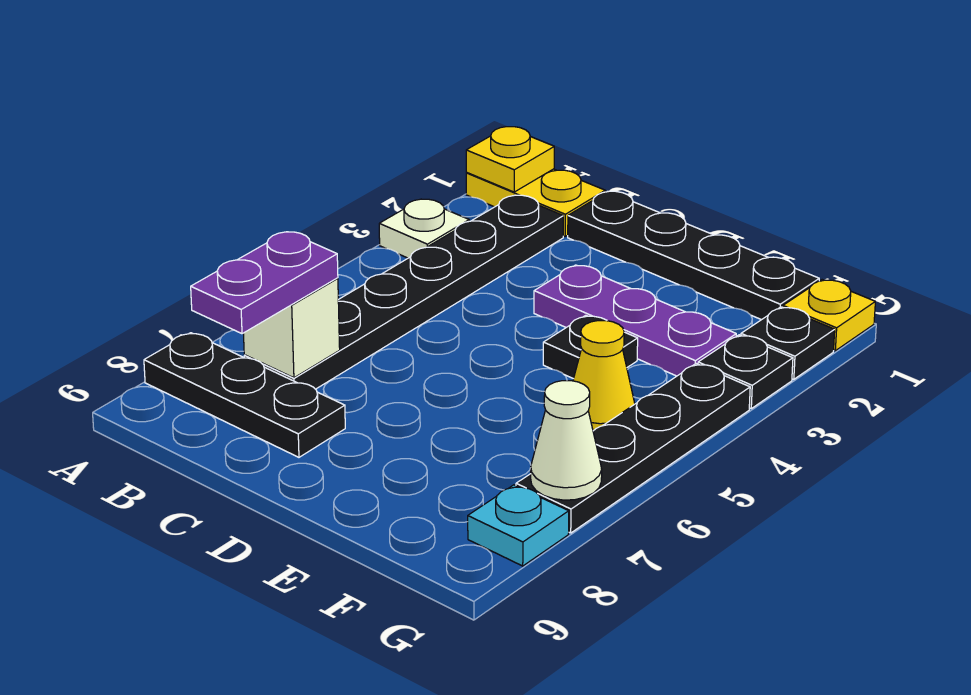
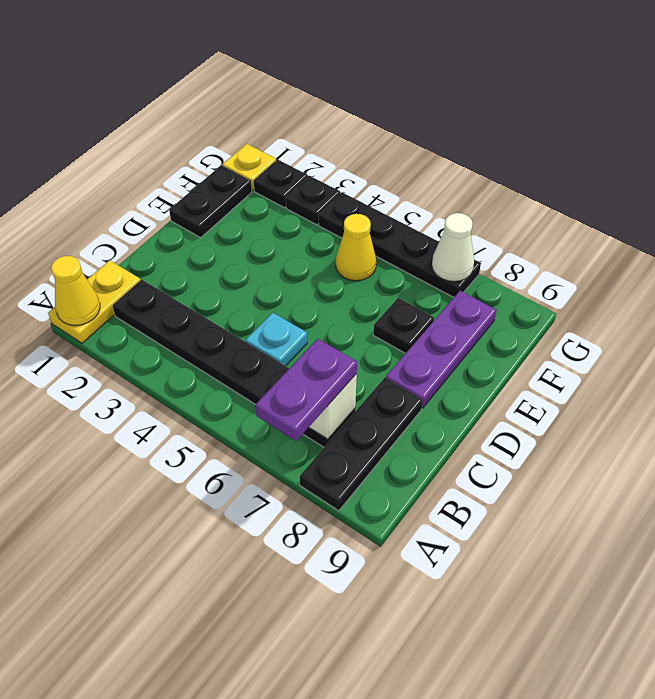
yellow 1x1 plate [466,127,554,192] -> yellow 1x1 cone [51,256,100,326]
white 1x1 plate [379,199,469,258] -> none
purple 1x2 plate [191,232,338,334] -> purple 1x2 plate turned to [255,339,357,441]
black 1x4 plate [568,191,819,320] -> black 1x2 plate [169,165,252,237]
purple 1x3 plate [534,265,736,376] -> purple 1x3 plate moved to [386,291,496,408]
black 1x1 plate [543,315,638,379] -> black 1x1 plate moved to [373,298,434,353]
cyan 1x1 plate [468,485,569,566] -> cyan 1x1 plate moved to [246,313,307,366]

